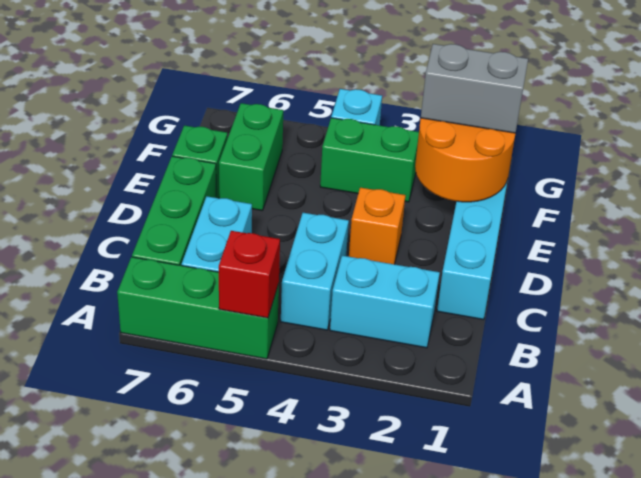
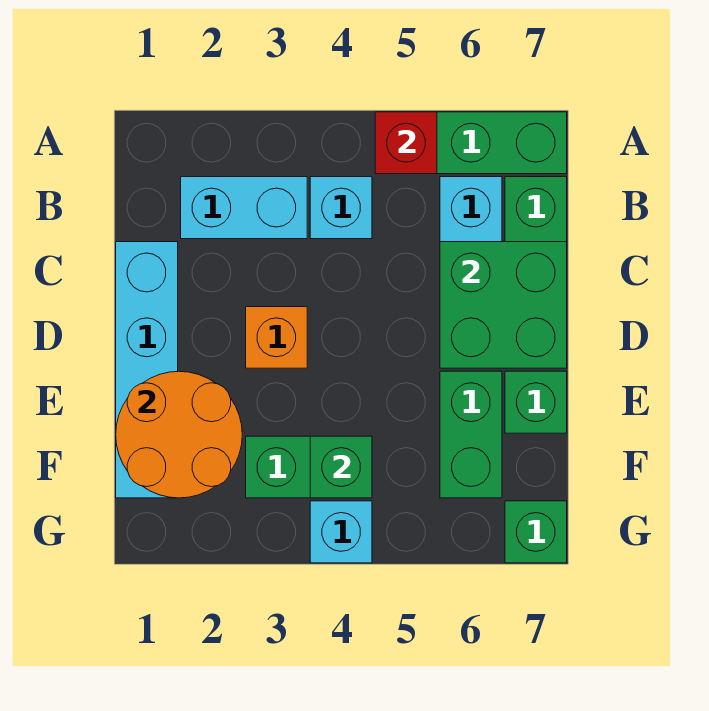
cyan 1x2 brick [281,213,349,330] -> cyan 1x1 brick [310,177,372,239]
none -> green 2x2 brick [440,242,567,368]
grey 1x2 brick [421,44,528,133] -> none
none -> green 1x1 brick [310,436,372,498]
none -> green 1x1 brick [505,501,567,563]

